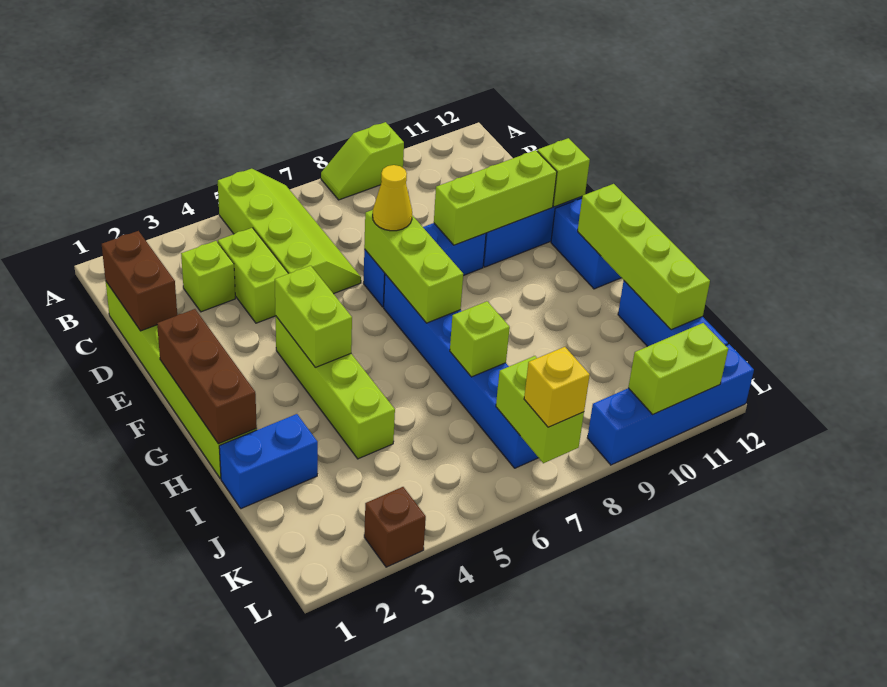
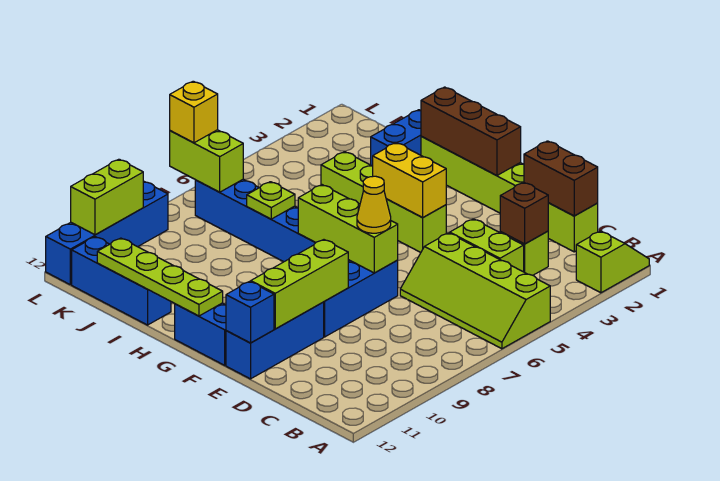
lime 1x2 slope [321,122,404,200] -> lime 1x2 slope moved to [576,231,649,293]
lime 1x1 brick [537,138,590,207] -> blue 1x1 brick [226,281,274,343]
lime 1x2 brick [275,266,352,367] -> yellow 1x2 brick [373,143,446,218]
lime 1x4 brick [578,184,710,330] -> lime 1x4 plate [97,238,223,316]
lime 1x1 brick [450,301,510,377] -> lime 1x1 plate [247,182,295,219]
brown 1x1 brick [364,487,426,567] -> brown 1x1 brick moved to [500,182,548,244]

